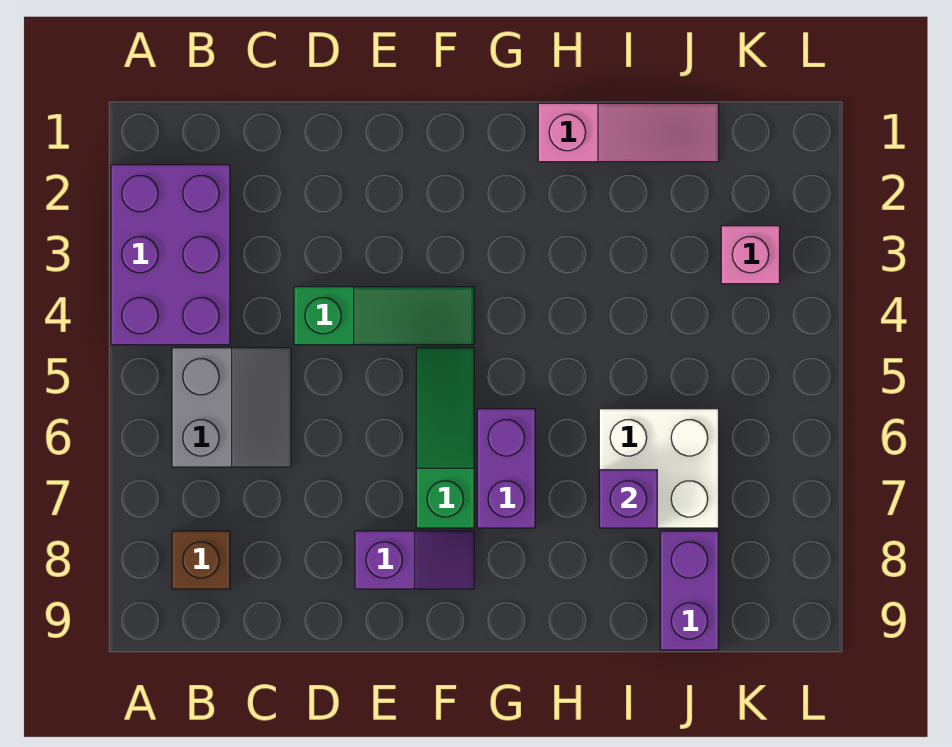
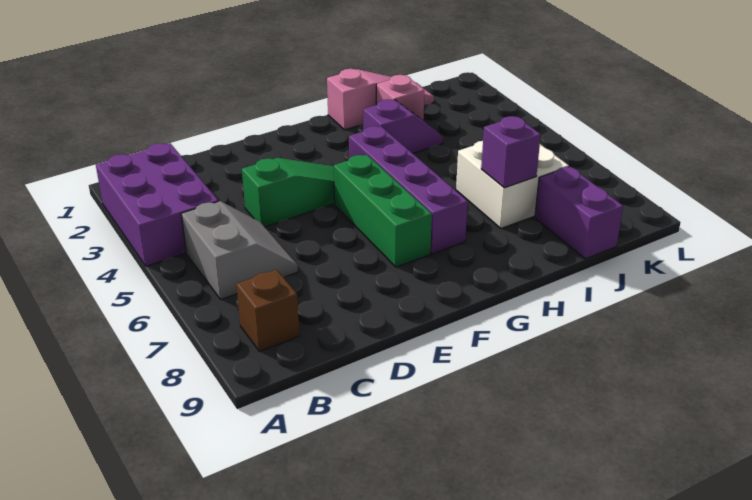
purple 1x2 slope [355,531,474,589] -> purple 1x2 slope moved to [363,99,443,153]
green 1x3 slope [416,348,474,528] -> green 1x3 brick [334,155,432,267]
purple 1x2 brick [477,409,535,528] -> purple 1x4 brick [349,126,468,254]
pink 1x1 brick [721,226,780,284] -> pink 1x1 brick moved to [376,75,424,120]

